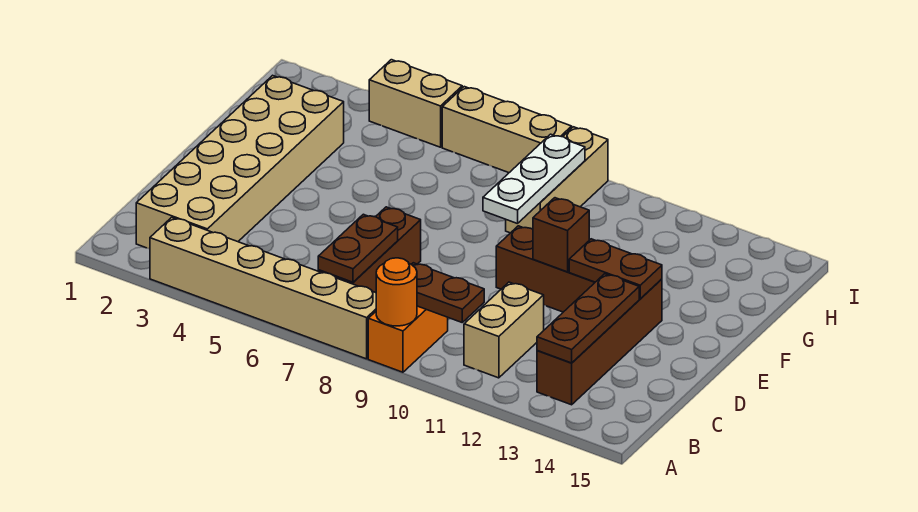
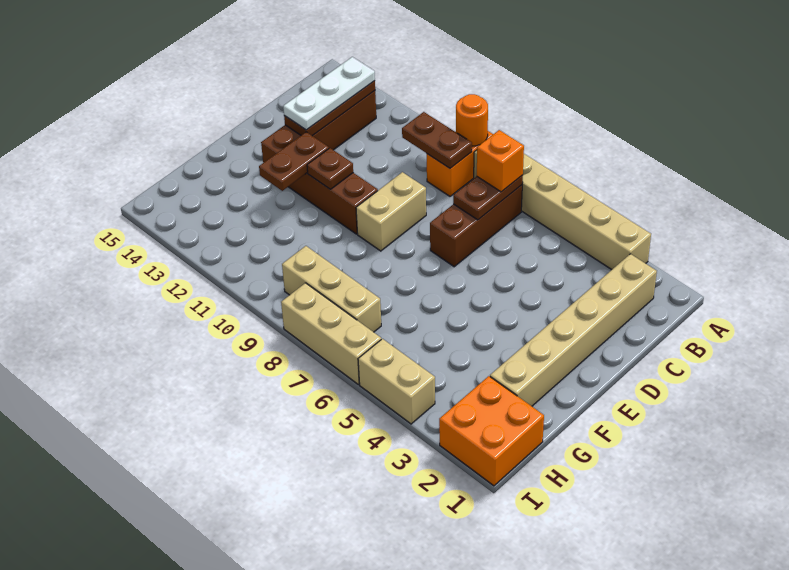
tan 2x6 brick [136,75,344,249] -> tan 1x6 brick [490,254,657,406]
none -> orange 1x1 brick [477,130,524,192]
tan 1x2 brick [464,282,544,378] -> tan 1x2 brick moved to [356,172,426,251]
brown 1x1 brick [533,198,589,272] -> brown 1x1 plate [307,148,353,189]
brown 1x2 plate [569,239,662,299] -> brown 1x2 plate turned to [259,132,329,191]
white 1x3 plate [483,134,585,224] -> white 1x3 plate moved to [283,57,375,130]
tan 1x3 brick [506,127,608,233] -> tan 1x3 brick turned to [282,246,381,332]
none -> orange 2x2 brick [439,376,544,486]

